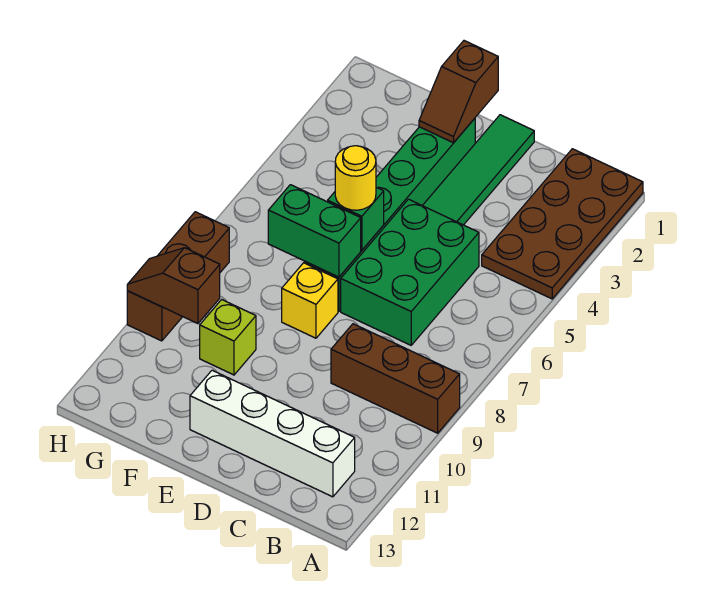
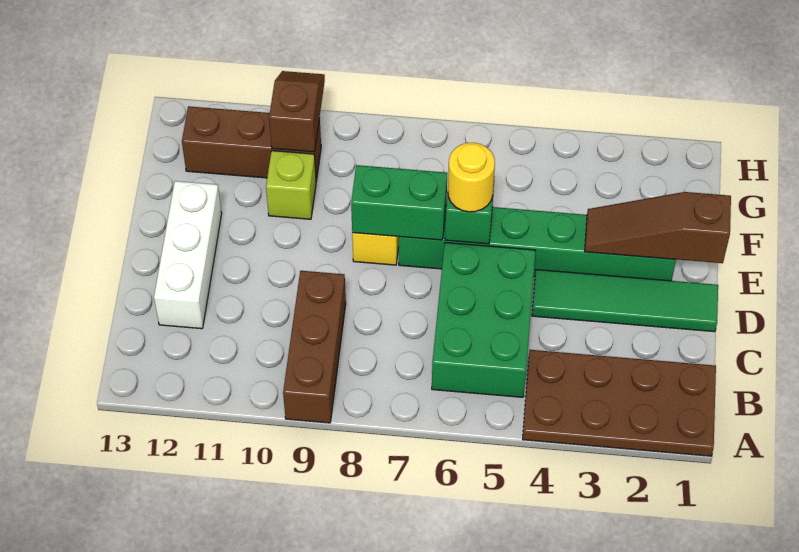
white 1x4 brick [190,370,355,497] -> white 1x3 brick [154,181,222,329]
green 2x3 brick [341,199,479,345] -> green 2x3 brick turned to [432,243,536,397]
brown 1x2 slope [419,41,498,143] -> brown 1x3 slope [585,192,731,263]
green 1x2 brick [268,185,361,277] -> green 1x2 brick turned to [351,165,447,240]
brown 1x3 brick [127,212,229,341] -> brown 1x3 brick moved to [182,106,321,181]

